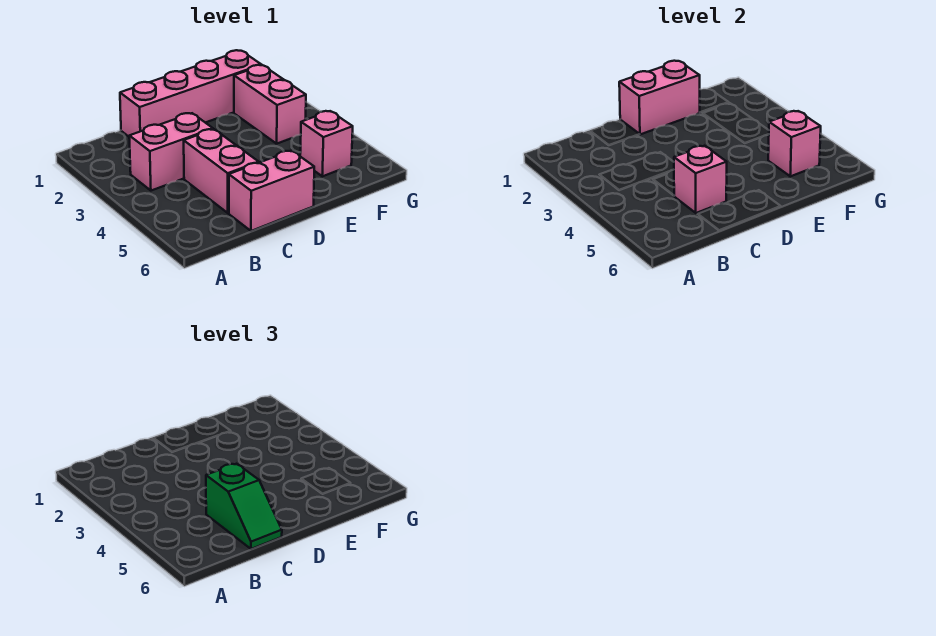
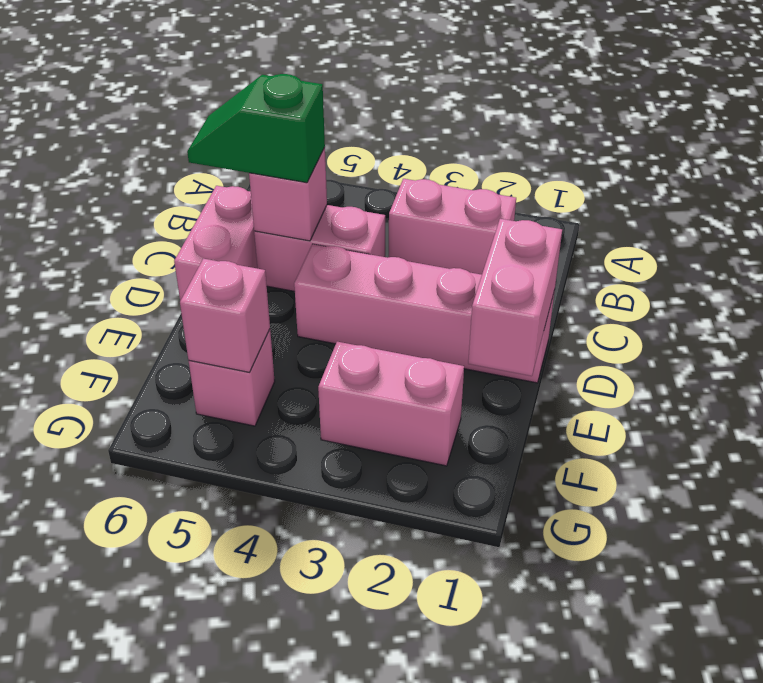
pink 1x2 brick [129,113,213,191] -> pink 1x2 brick turned to [389,179,516,275]
pink 1x4 brick [120,50,261,137] -> pink 1x4 brick turned to [294,244,555,383]

